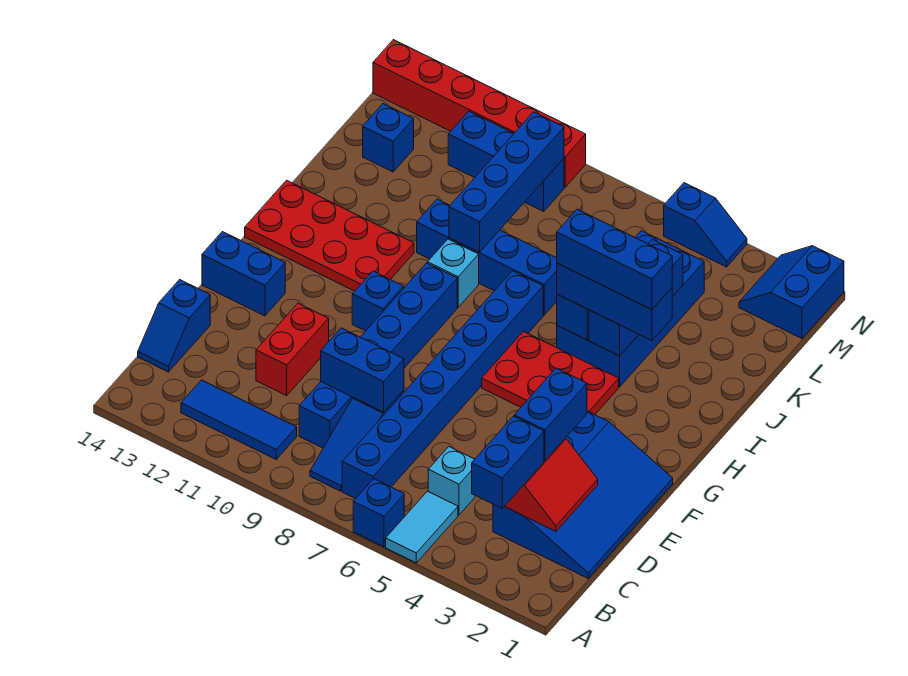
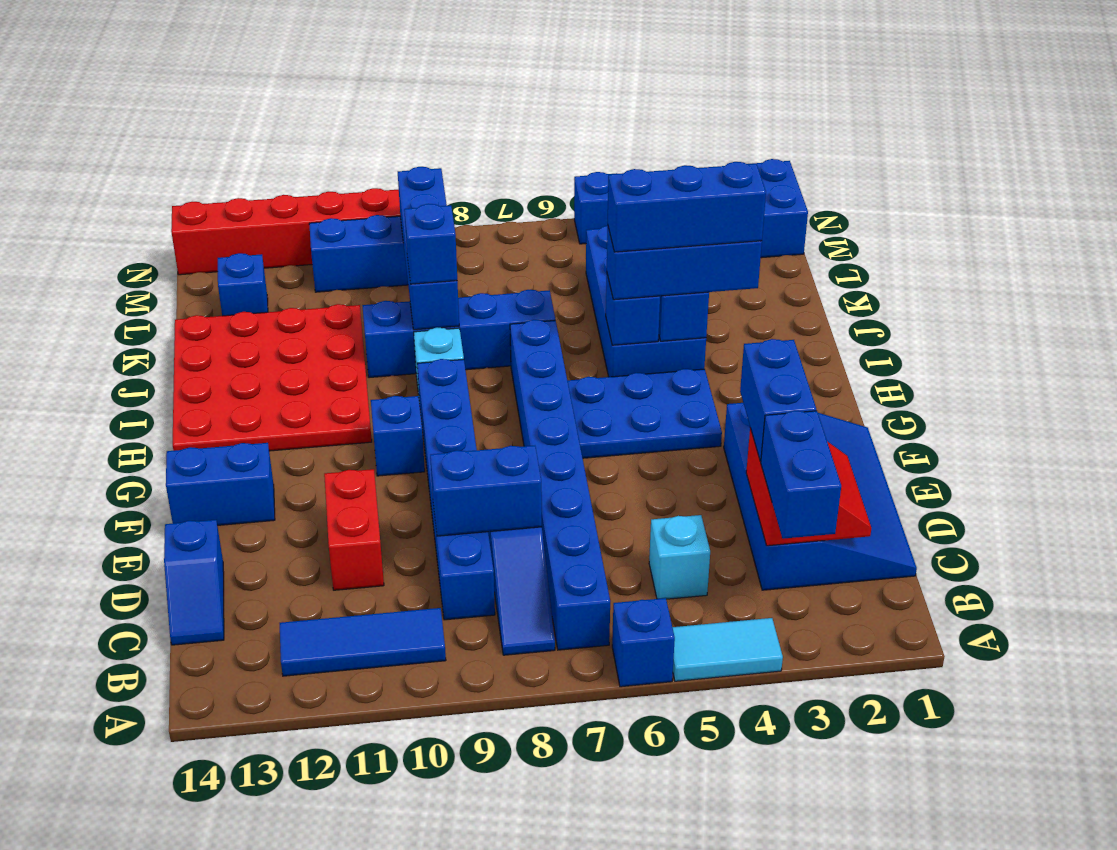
cyan 1x2 tile [386,491,458,563] -> cyan 1x2 tile turned to [672,618,783,681]
red 2x3 plate [482,332,619,415] -> blue 2x3 plate [567,369,722,458]
red 2x4 plate [245,180,414,291] -> red 4x4 plate [173,304,372,451]
none -> blue 1x1 brick [404,204,457,284]

